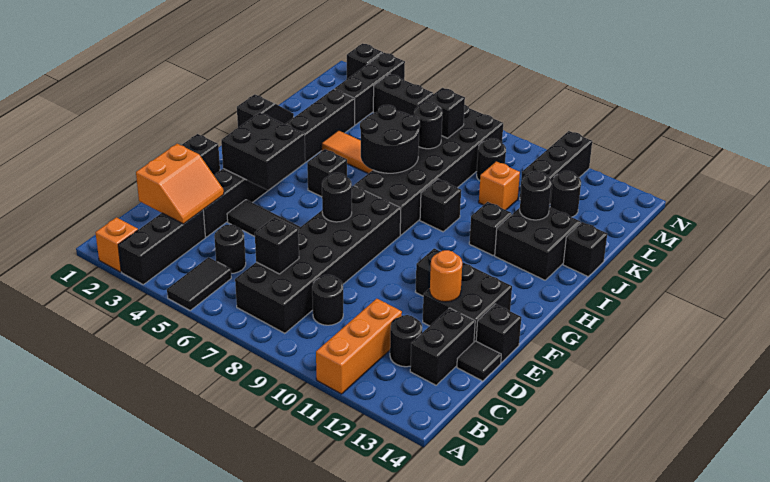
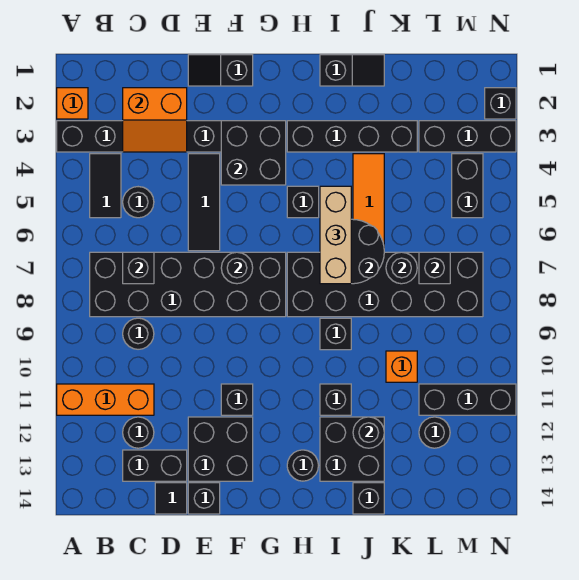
black 1x2 tile [167,257,231,310] -> black 1x2 tile turned to [90,154,121,218]
orange 1x1 round brick [430,250,462,302] -> none
none -> tan 1x3 brick [320,186,351,284]
black 1x1 round brick [477,138,506,181] -> black 1x1 round brick moved to [287,450,318,481]

